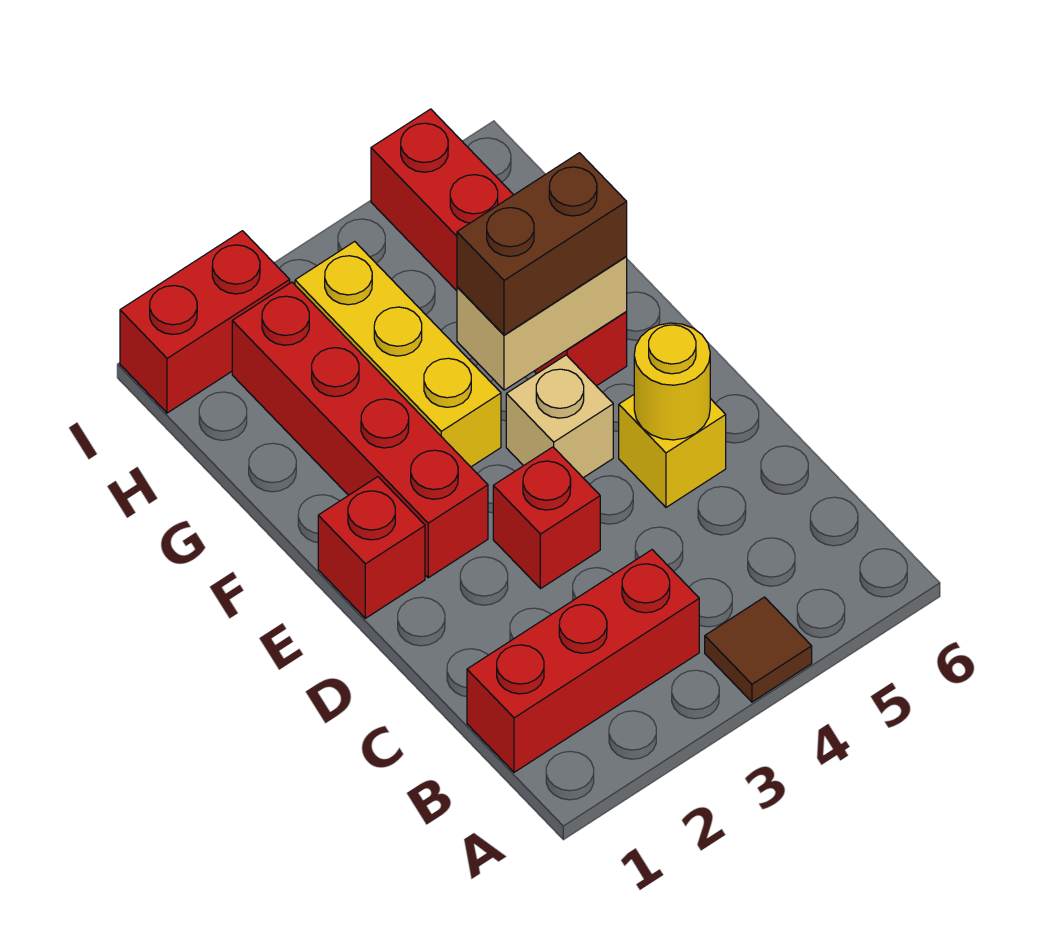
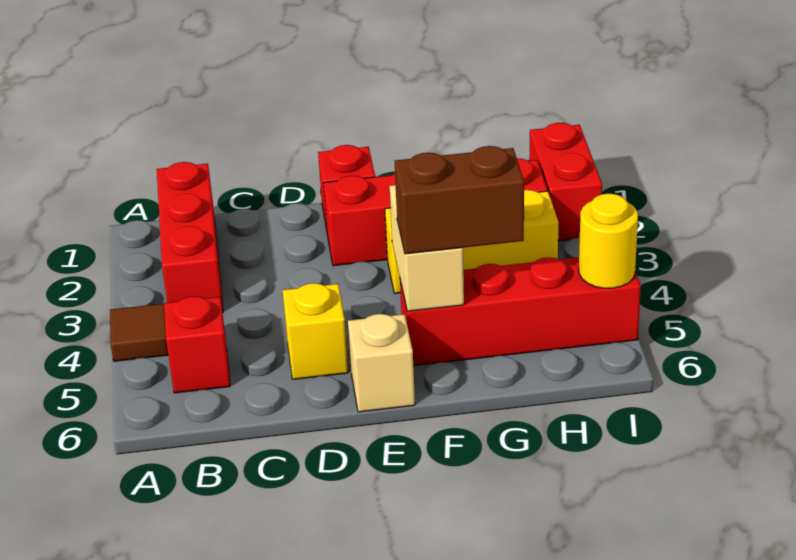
red 1x1 brick [493,447,600,589] -> red 1x1 brick moved to [164,296,230,393]
yellow 1x1 round brick [634,323,710,440] -> yellow 1x1 round brick moved to [579,193,638,288]
tan 1x1 brick [506,355,613,478] -> tan 1x1 brick moved to [348,314,415,412]
brown 1x2 brick [457,153,627,335] -> brown 1x2 brick turned to [395,146,524,254]

